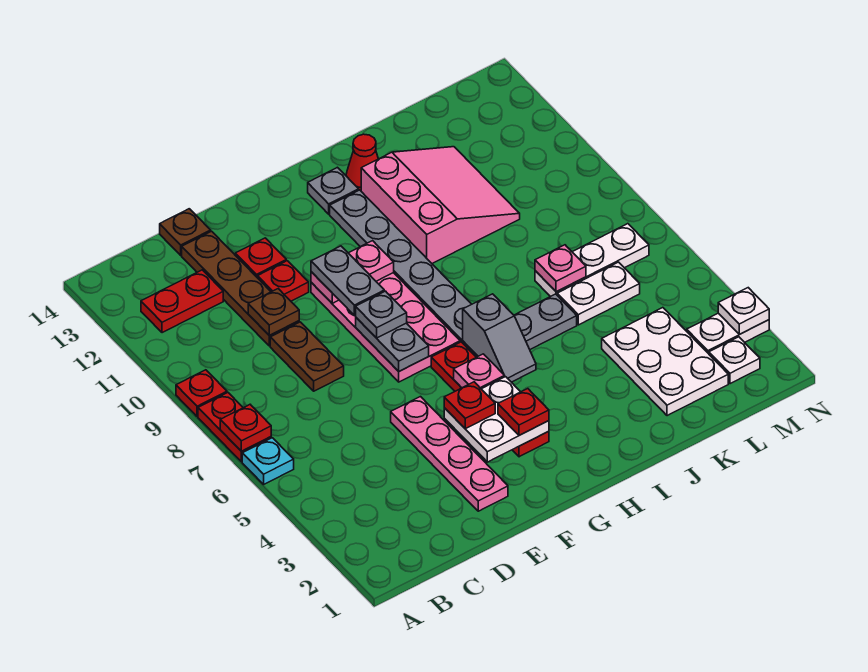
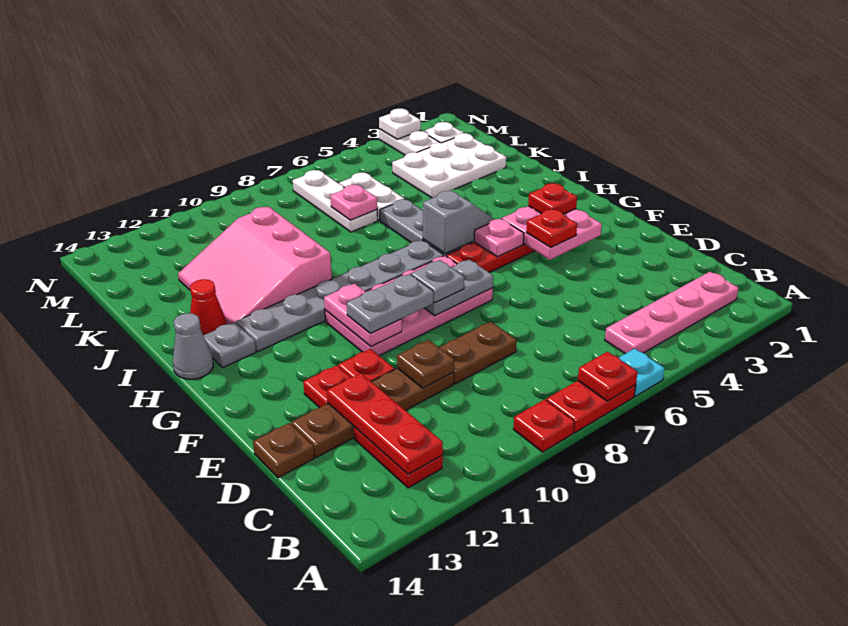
none -> red 1x3 plate [327,373,443,474]
pink 1x4 plate [391,397,508,511] -> pink 1x4 plate moved to [605,272,739,354]
white 2x2 plate [444,377,549,462] -> pink 2x2 plate [502,206,602,260]
none -> grey 1x1 cone [173,313,213,379]
pink 3x3 slope [361,147,520,263] -> pink 3x3 slope turned to [178,207,332,324]

